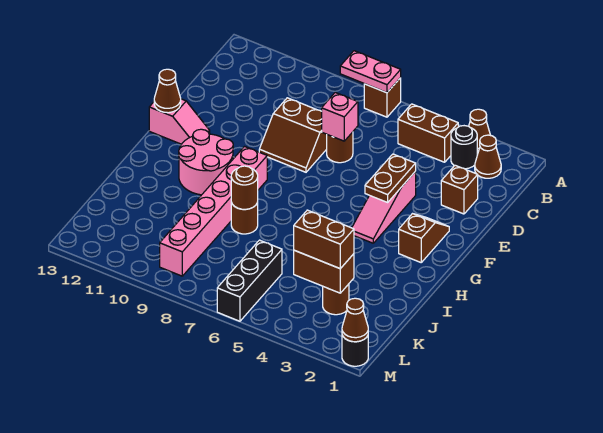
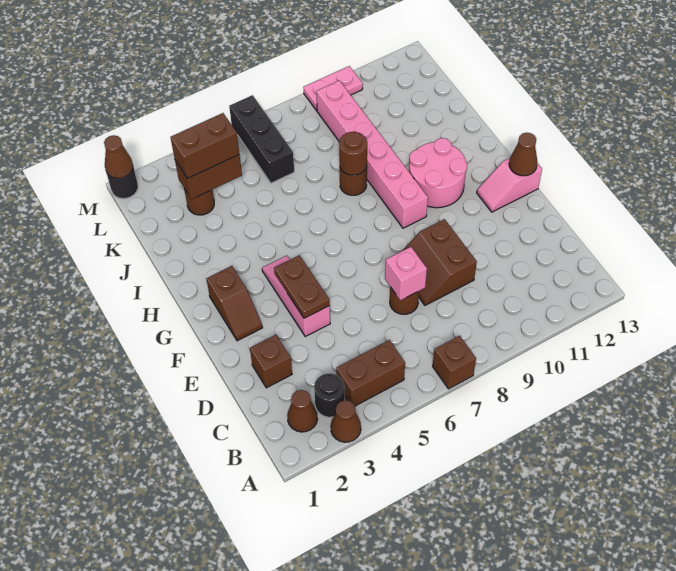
pink 1x2 plate [340,51,401,93] -> pink 1x2 plate moved to [303,66,363,111]
brown 2x2 slope [259,98,327,172] -> brown 2x2 slope turned to [403,219,477,305]

